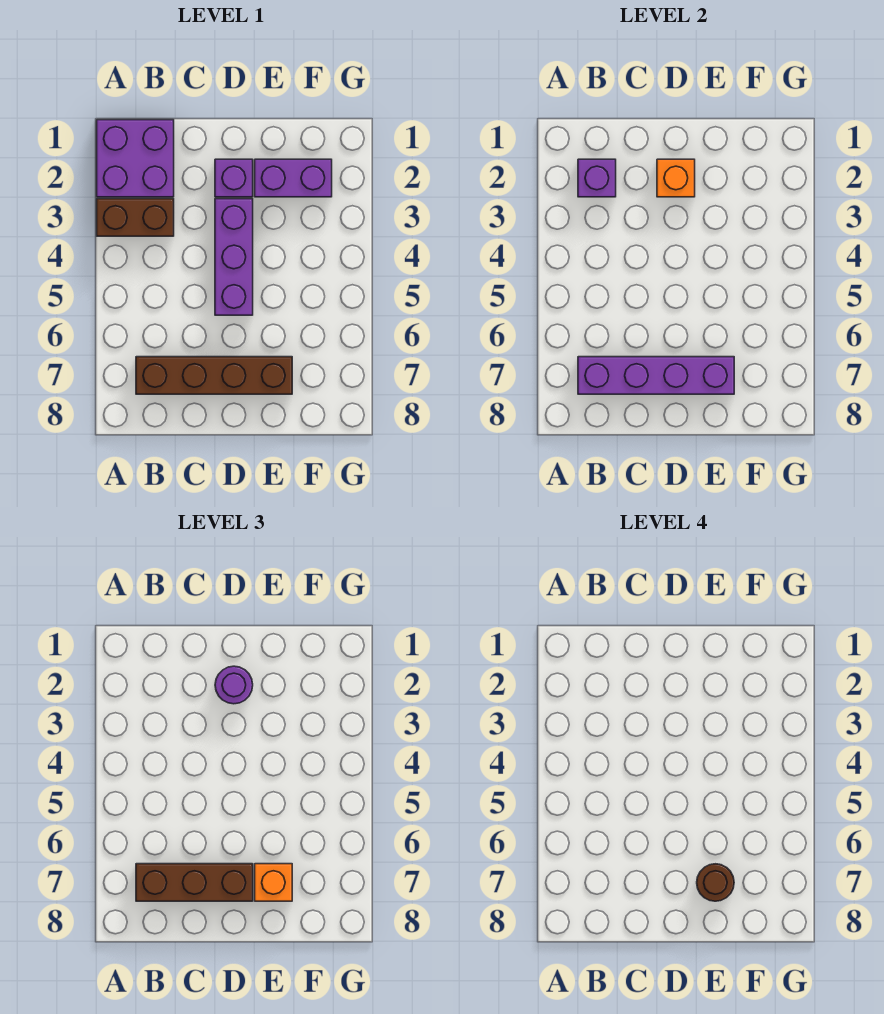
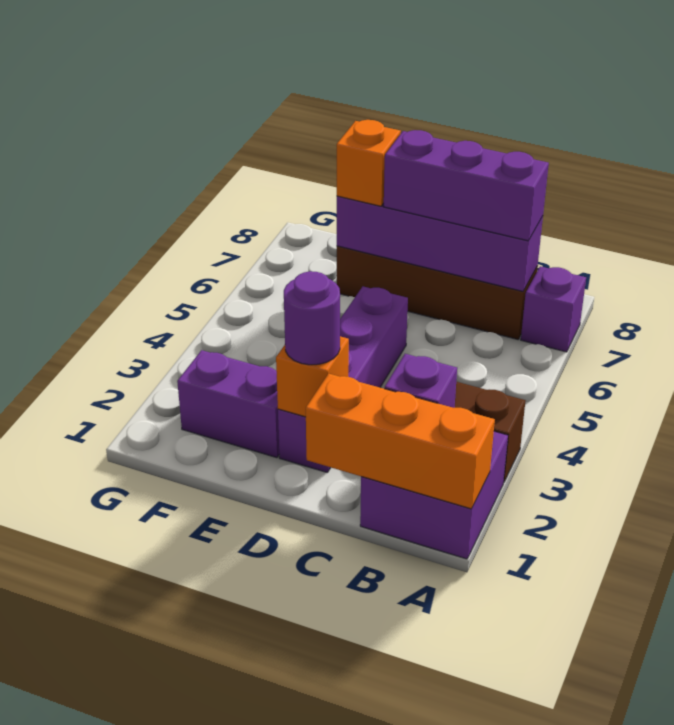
none -> orange 1x3 brick [306,374,495,509]
none -> purple 1x1 brick [521,266,586,352]
brown 1x3 brick [136,864,253,901] -> purple 1x3 brick [384,130,549,241]
brown 1x1 round brick [697,864,734,901] -> none

